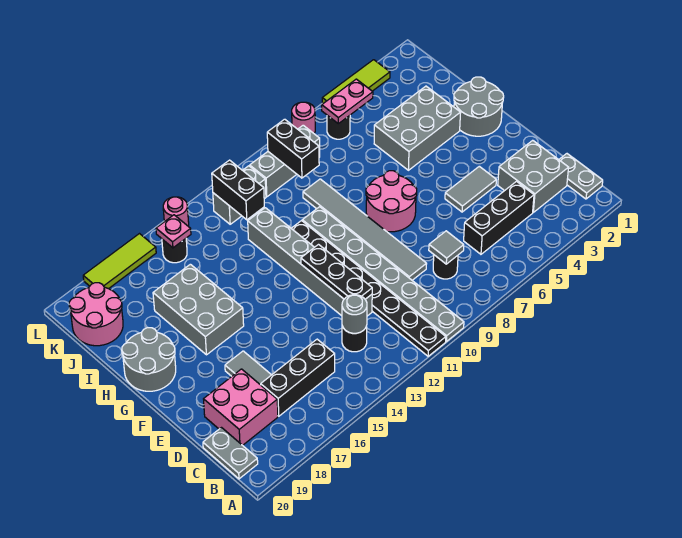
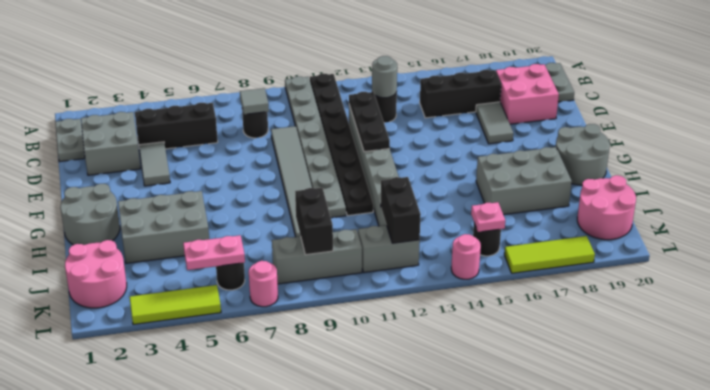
grey 1x2 tile [445,166,496,212] -> grey 1x2 tile turned to [139,142,170,186]
pink 2x2 round brick [366,171,417,232] -> pink 2x2 round brick moved to [65,240,127,308]
grey 2x3 brick [153,264,244,355] -> grey 2x3 brick turned to [476,147,572,215]

